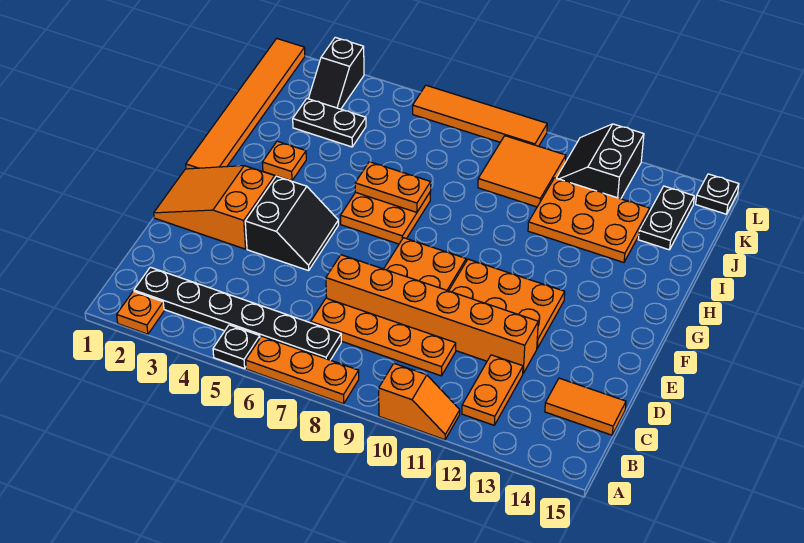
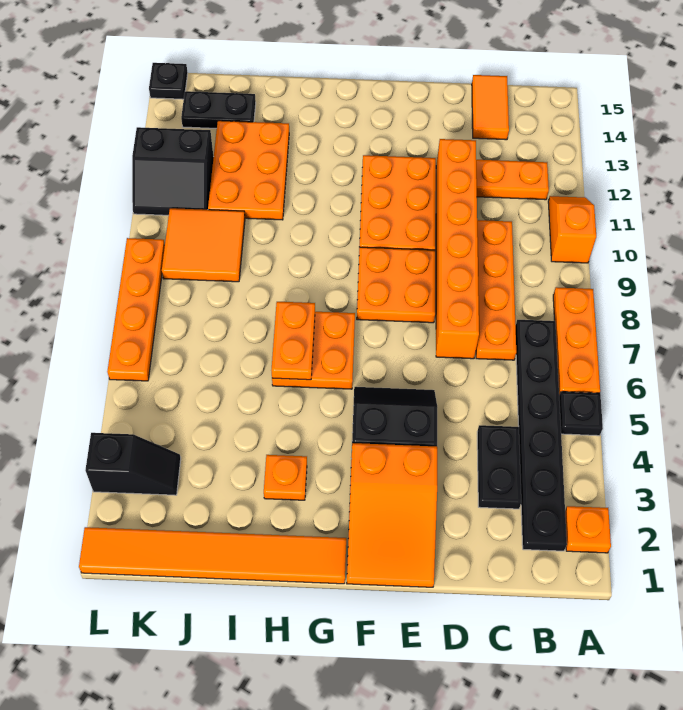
black 1x2 plate [293,99,366,147] -> black 1x2 plate moved to [477,425,521,509]
orange 1x4 tile [413,85,547,146] -> orange 1x4 plate [107,238,165,381]

